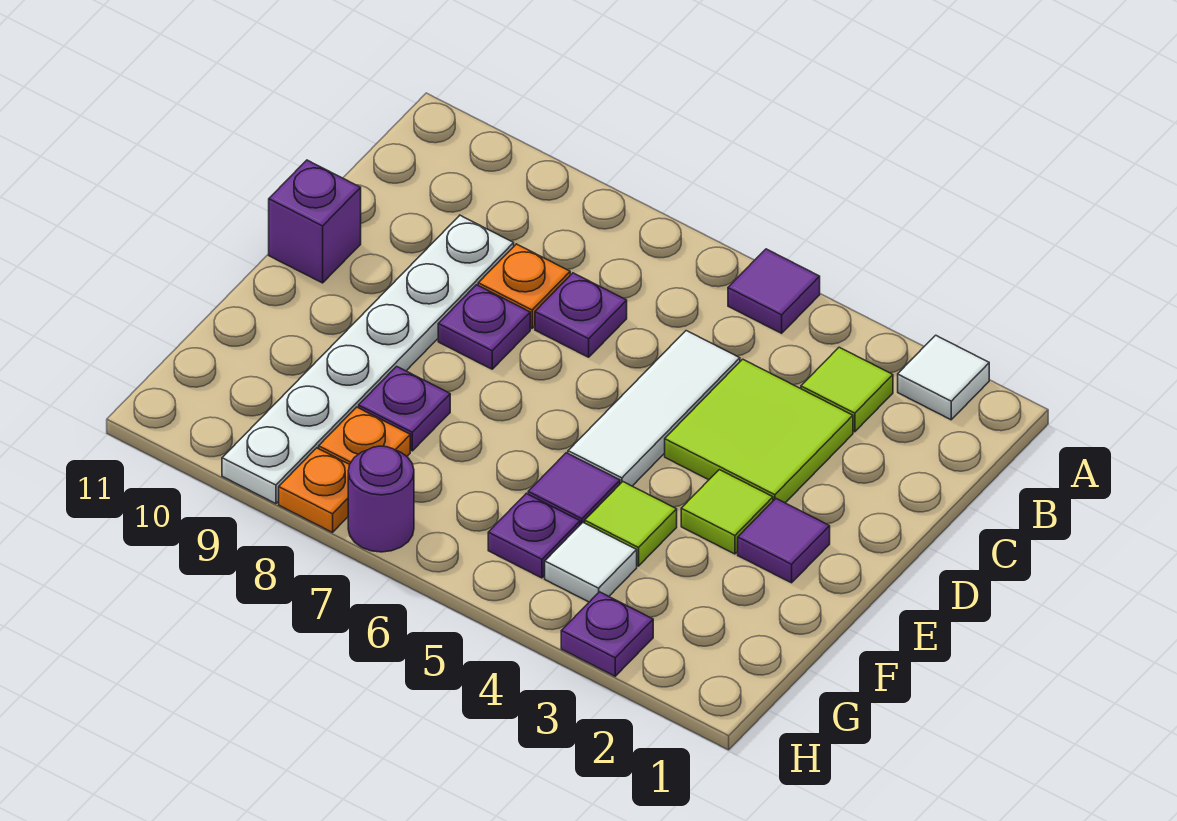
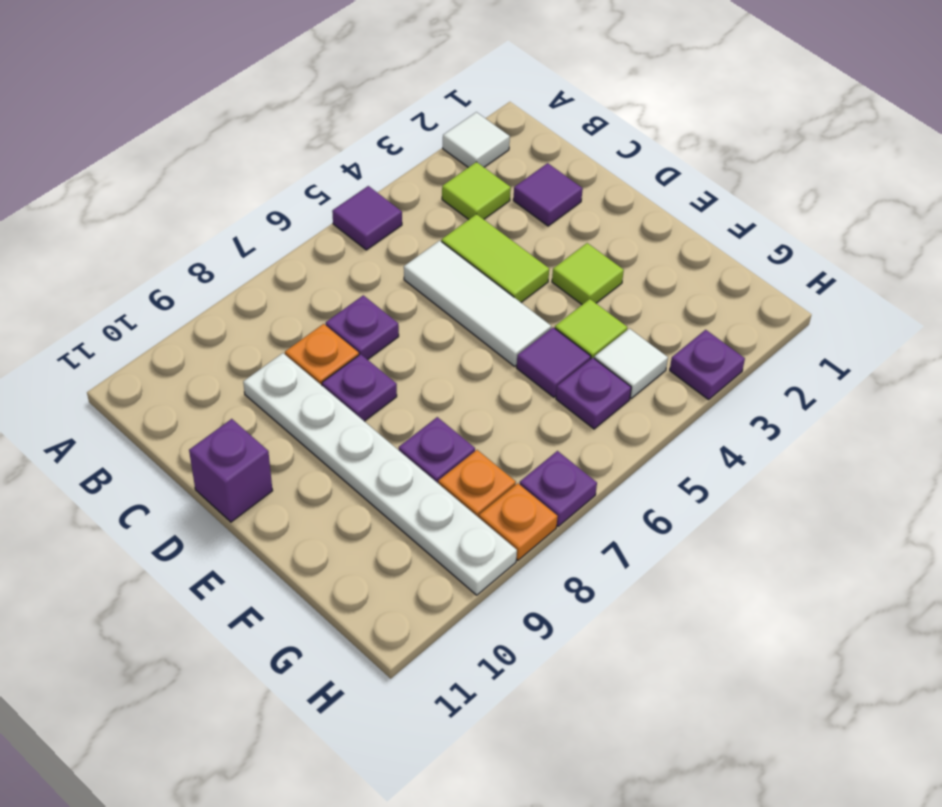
lime 2x2 tile [665,359,853,503] -> lime 1x2 tile [441,214,549,302]
purple 1x1 tile [738,499,830,583] -> purple 1x1 tile moved to [513,163,583,226]
purple 1x1 round brick [348,446,414,552] -> purple 1x1 plate [520,451,597,526]

